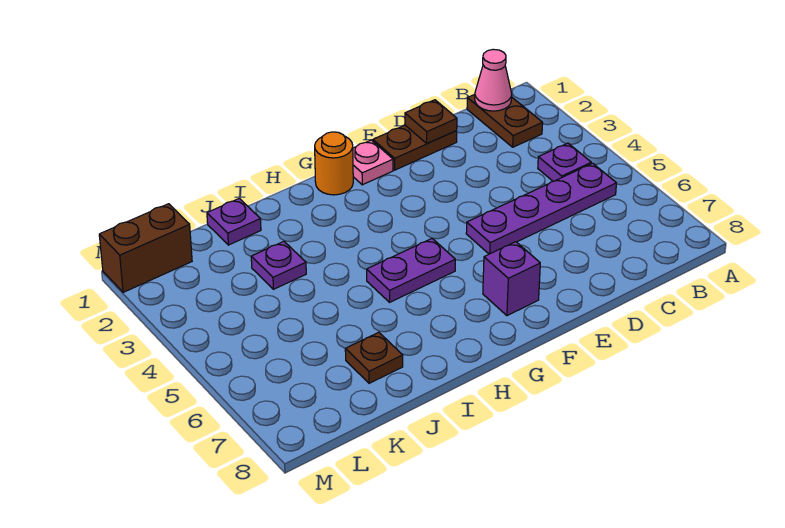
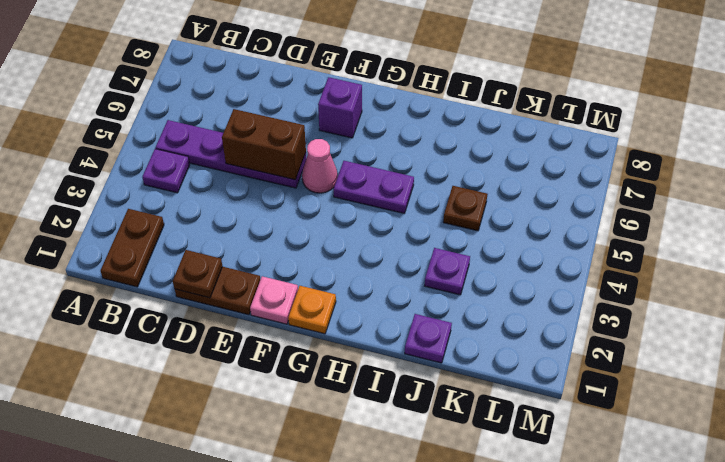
pink 1x1 cone [475,49,512,111] -> pink 1x1 cone moved to [302,139,338,193]
orange 1x1 round brick [315,132,353,195] -> orange 1x1 plate [288,286,336,334]
brown 1x1 plate [345,332,403,383] -> brown 1x1 plate moved to [443,186,488,231]
brown 1x2 brick [99,204,192,292] -> brown 1x2 brick moved to [222,109,306,180]

